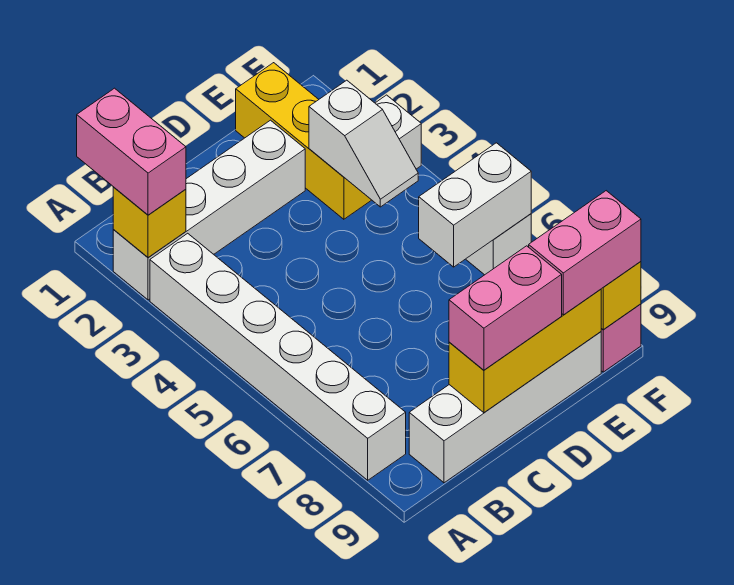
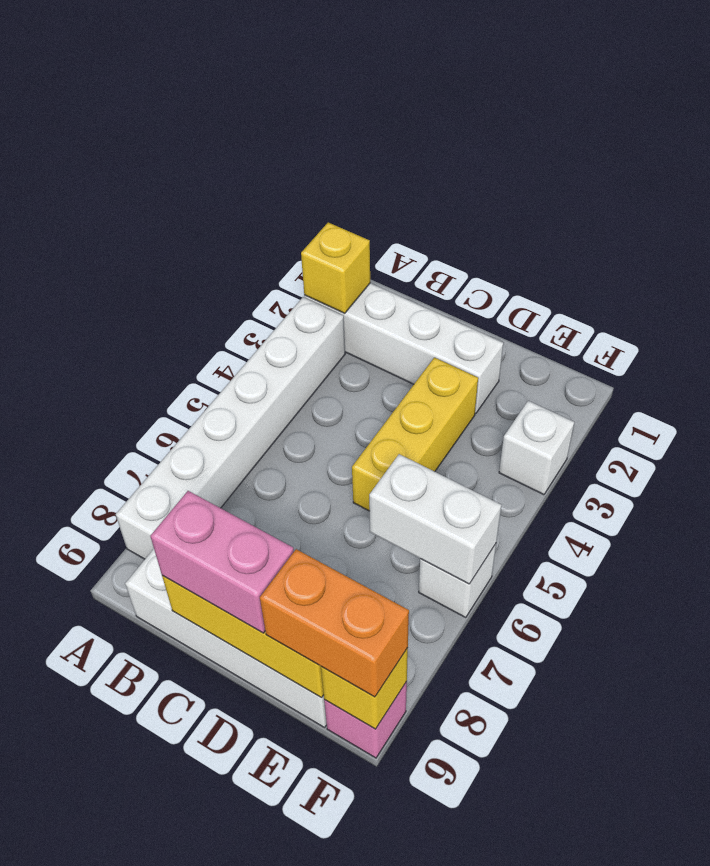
pink 1x2 brick [77,88,186,215] -> none
yellow 1x3 brick [236,63,371,219] -> yellow 1x3 brick moved to [352,358,478,511]
white 1x2 slope [309,80,418,207] -> none
pink 1x2 brick [529,191,641,315] -> orange 1x2 brick [260,549,409,697]

